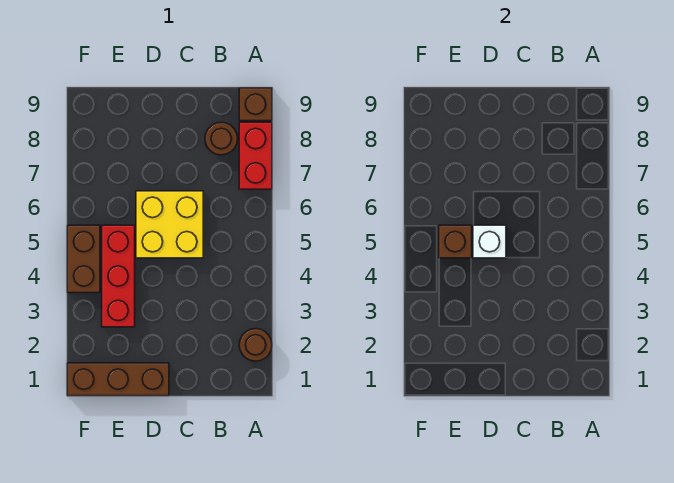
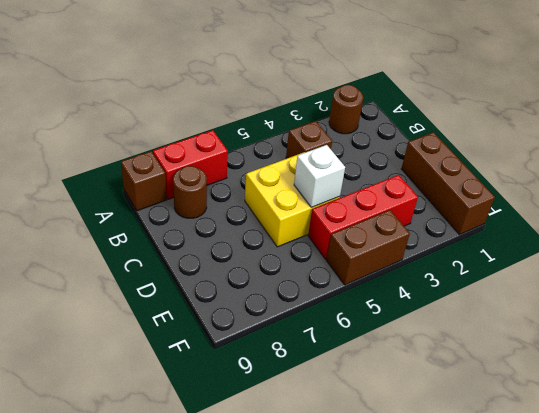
brown 1x1 brick [439,225,472,258] -> brown 1x1 brick moved to [286,121,332,159]

